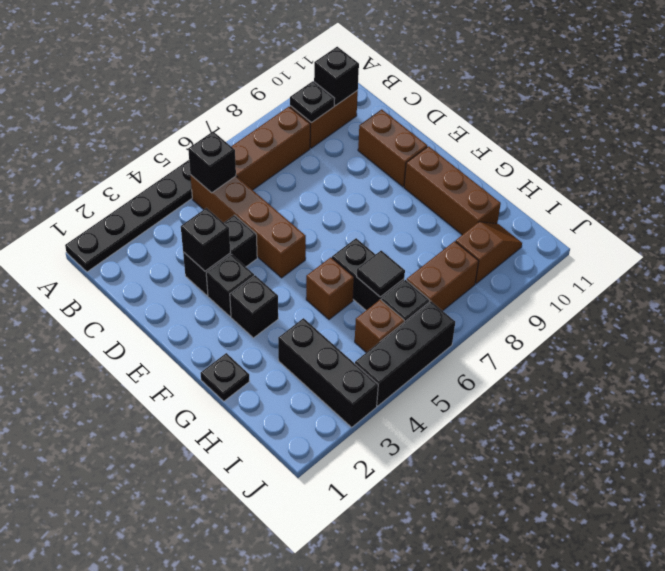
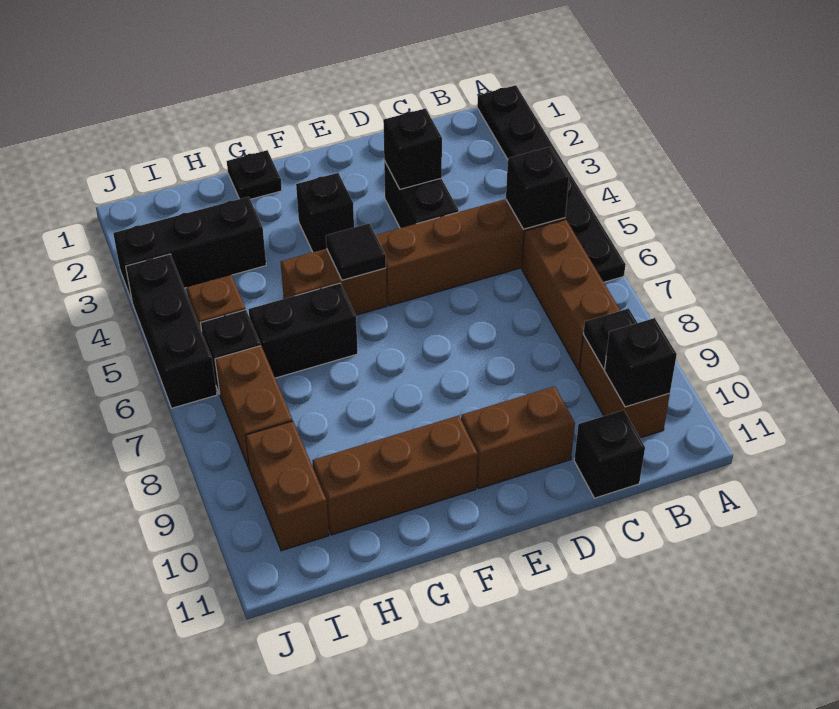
black 1x1 brick [206,254,254,316] -> black 1x1 brick moved to [574,410,645,498]
brown 1x1 brick [306,257,354,319] -> brown 1x2 brick [281,249,387,315]
black 1x1 tile [357,250,405,297] -> black 1x1 tile moved to [326,223,386,280]
brown 1x2 slope [456,222,522,284] -> brown 1x2 brick [246,421,329,551]

